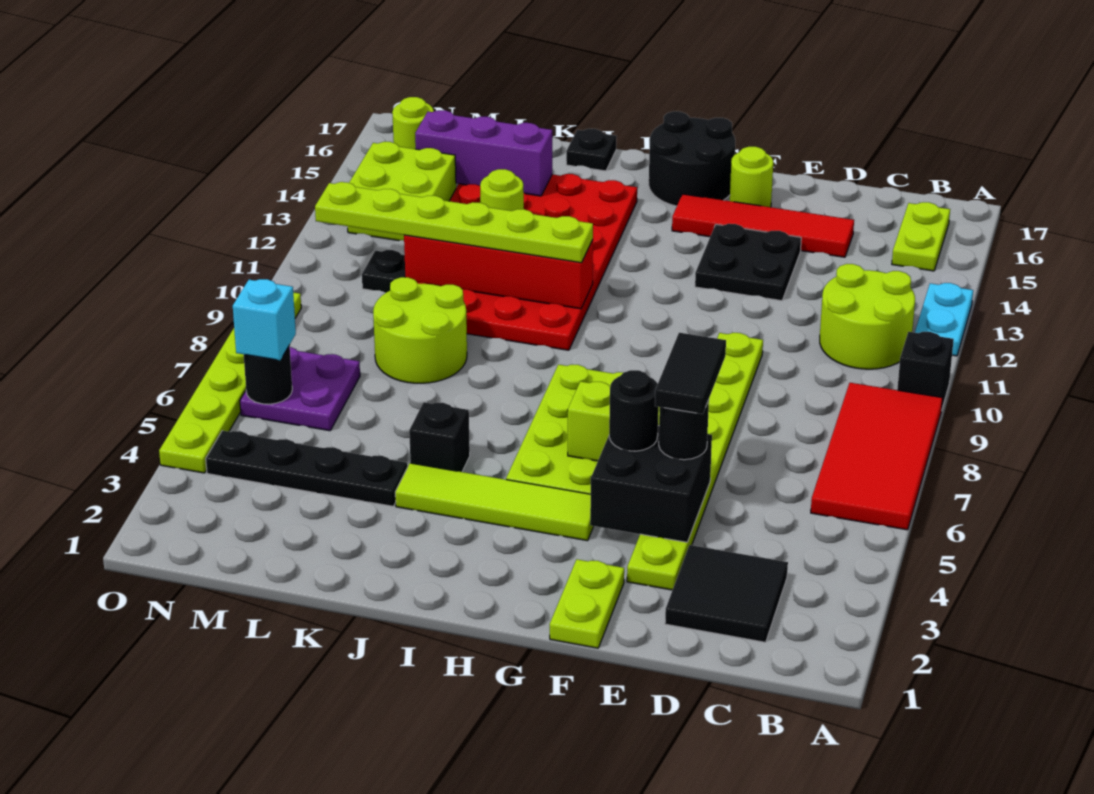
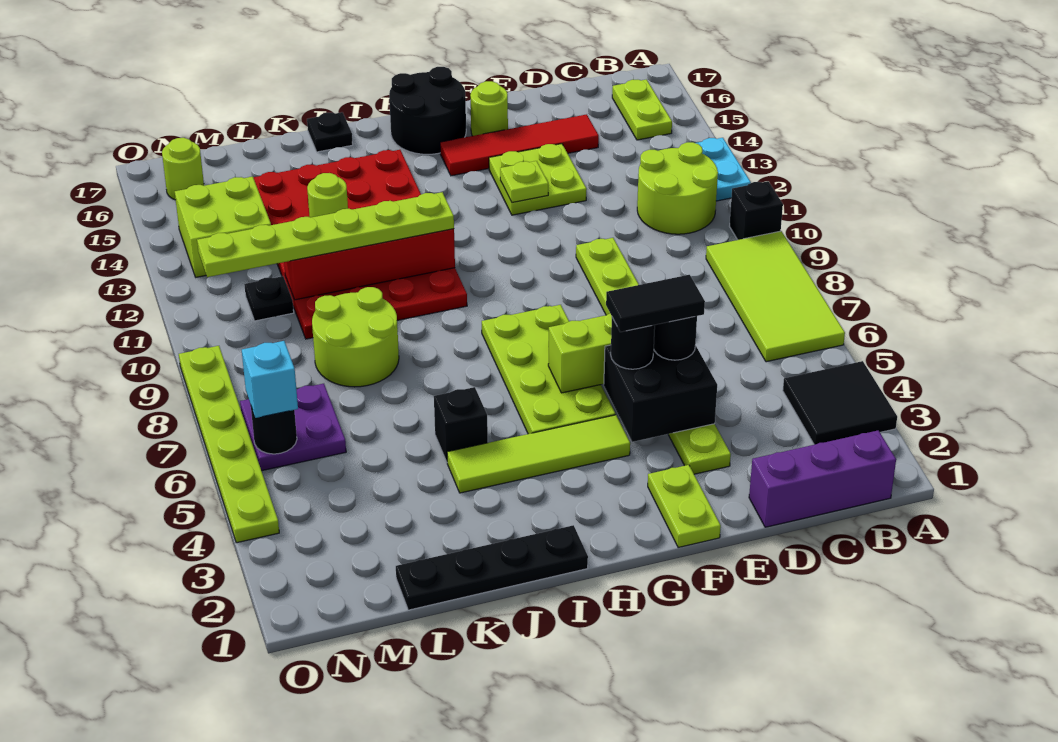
red 2x4 tile [811,383,943,530] -> lime 2x4 tile [706,231,845,362]
black 2x2 tile [665,545,788,642] -> black 2x2 tile moved to [783,361,897,445]
black 1x2 tile [655,333,726,414] -> black 1x2 tile turned to [606,275,705,332]
black 2x2 plate [695,224,801,301] -> lime 2x2 plate [489,144,587,215]
none -> lime 1x1 plate [500,161,548,202]
black 1x4 plate [206,431,408,506] -> black 1x4 plate moved to [396,525,588,610]
purple 1x3 brick [415,110,552,196] -> purple 1x3 brick moved to [749,430,896,527]

